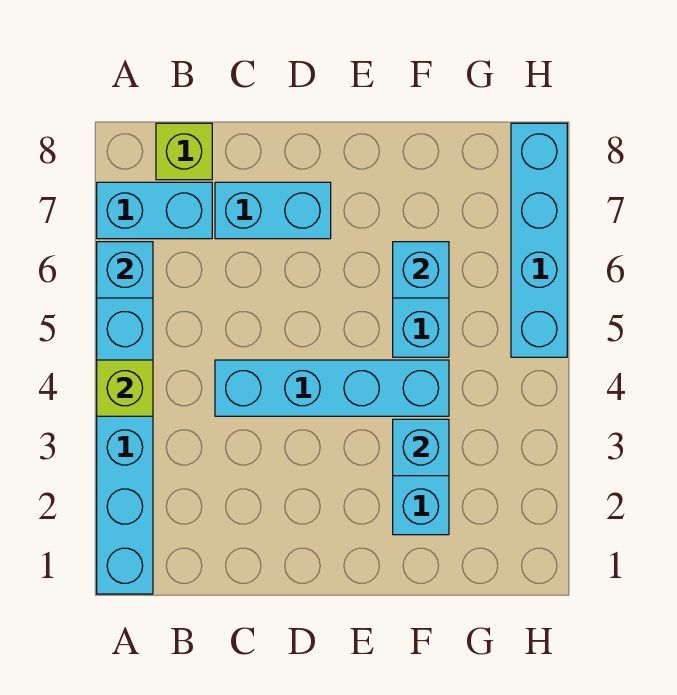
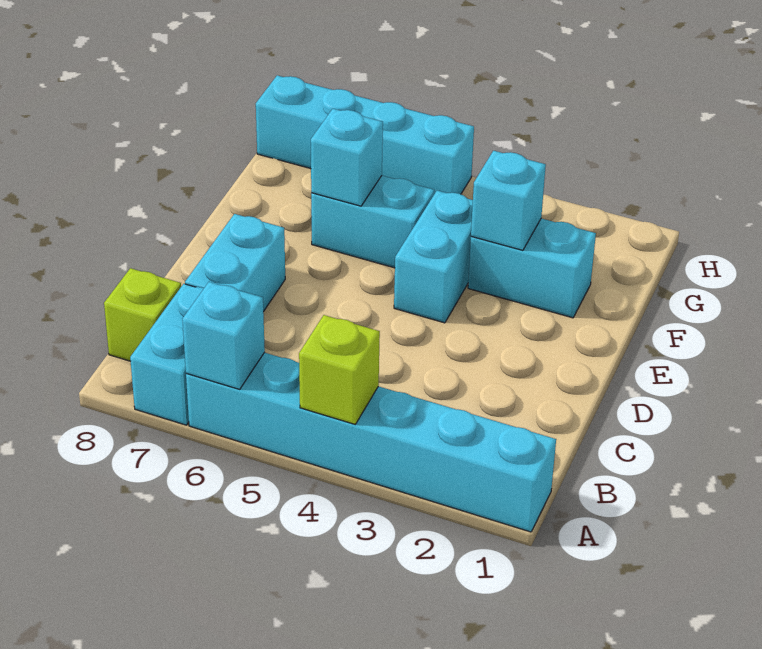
cyan 1x4 brick [215,360,449,416] -> cyan 1x2 brick [394,191,473,323]

